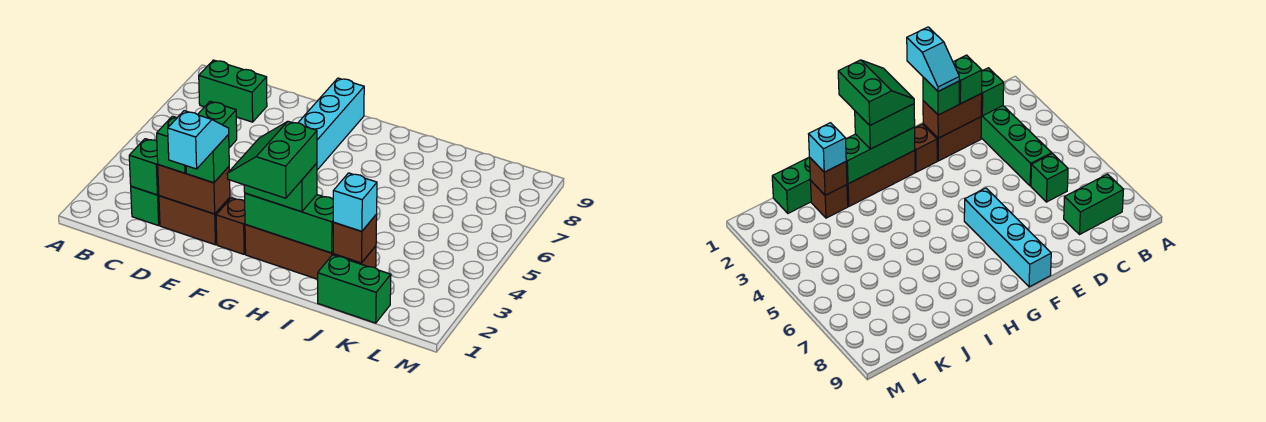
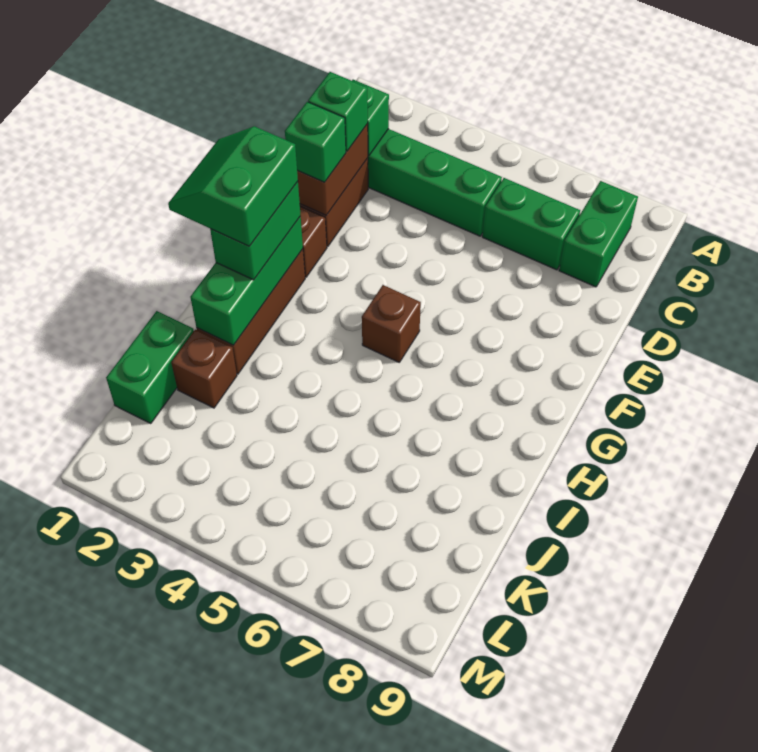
green 1x1 brick [198,101,237,148] -> green 1x2 brick [482,178,580,270]
cyan 1x2 slope [168,111,229,169] -> none
cyan 1x4 brick [298,78,364,170] -> none
green 2x2 slope [227,121,317,198] -> green 2x2 slope turned to [168,126,298,246]
brown 1x1 brick [333,214,377,263] -> brown 1x1 brick moved to [362,285,421,362]
cyan 1x1 brick [333,173,377,231] -> none

